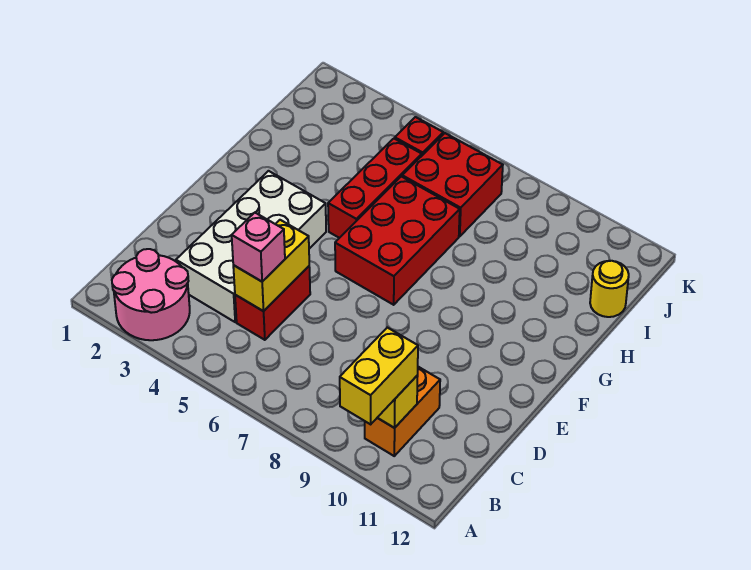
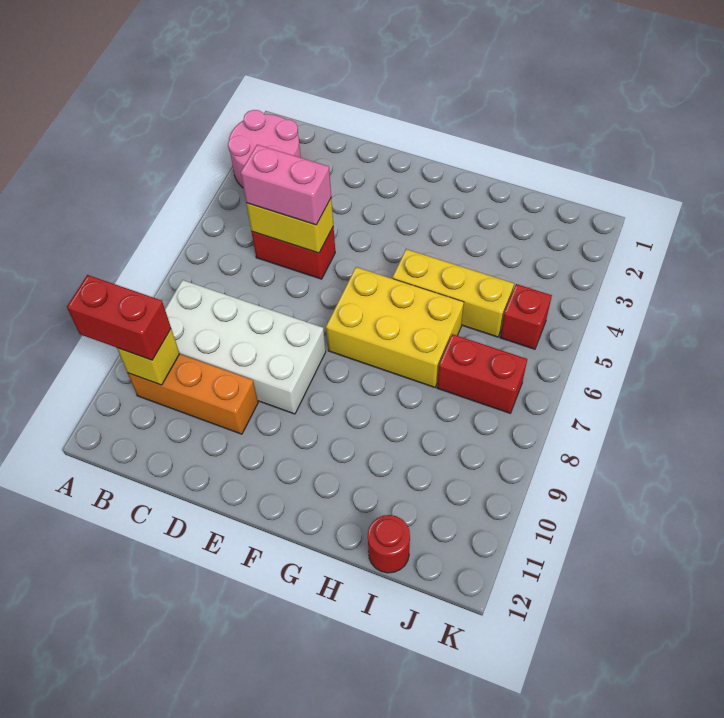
yellow 1x2 brick [340,328,418,424] -> red 1x2 brick [67,275,171,360]
orange 1x2 brick [365,367,440,456] -> orange 1x3 brick [128,354,258,434]
white 2x4 brick [176,171,326,322] -> white 2x4 brick moved to [165,280,326,414]
pink 1x1 brick [232,213,285,281] -> pink 1x2 brick [241,145,331,225]
red 2x3 brick [335,176,460,305] -> yellow 2x3 brick [326,267,464,387]
red 1x3 brick [328,139,422,238] -> yellow 1x3 brick [393,249,514,337]
red 2x2 brick [402,133,503,236] -> red 1x2 brick [437,334,527,413]
yellow 1x1 round brick [590,261,629,317] -> red 1x1 round brick [368,515,410,573]

